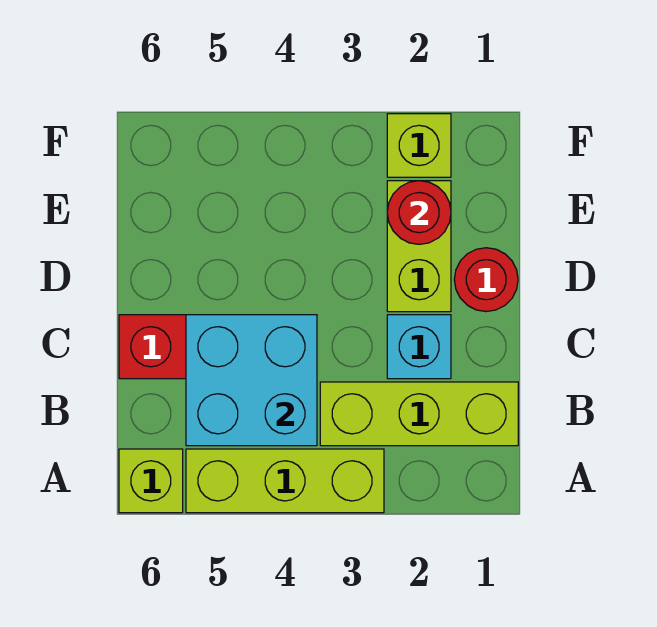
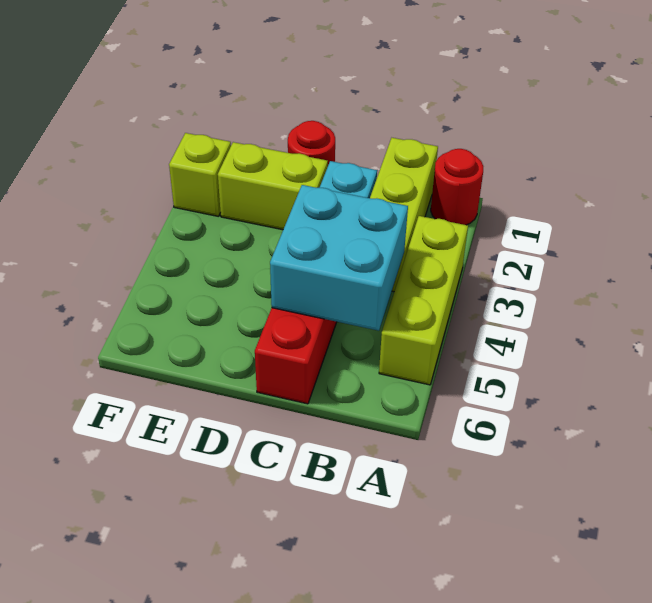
lime 1x1 brick [119,449,183,513] -> none
red 1x1 round brick [387,181,451,244] -> red 1x1 round brick moved to [431,149,483,225]

